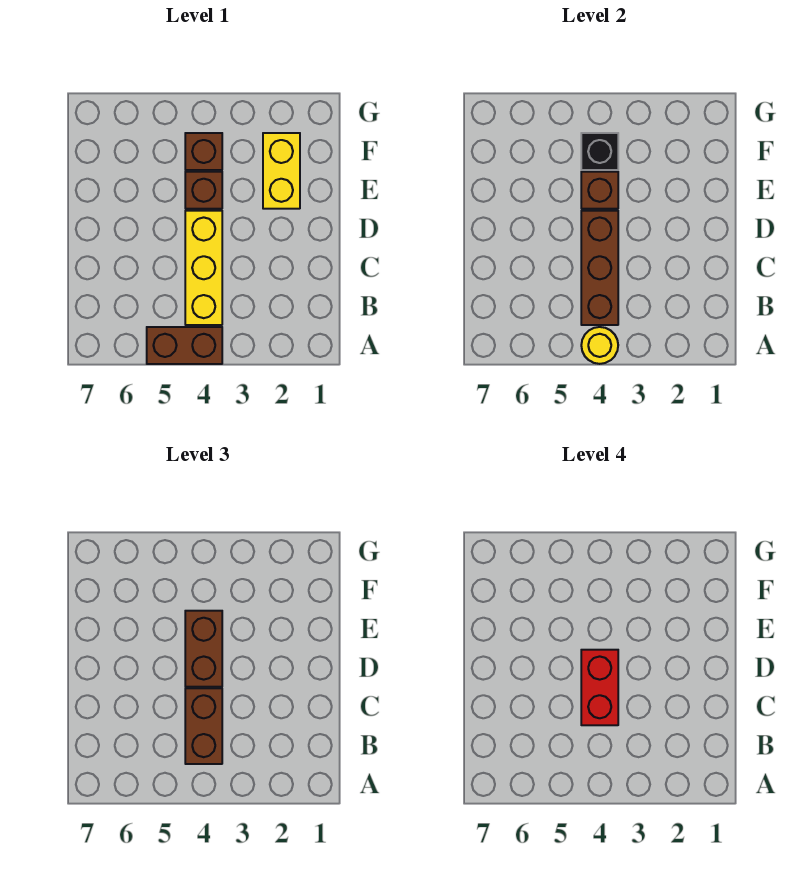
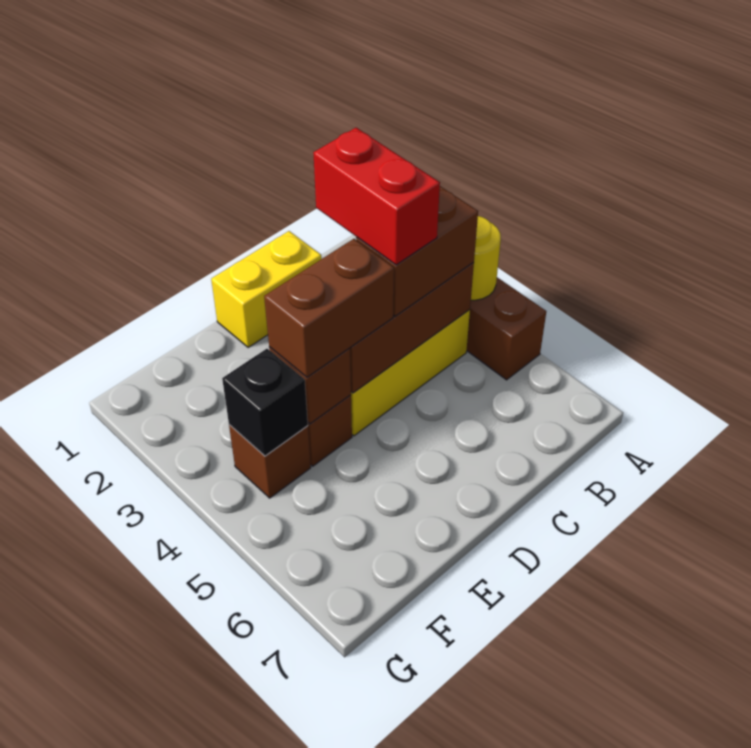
red 1x2 brick [581,650,618,725] -> red 1x2 brick turned to [313,128,440,265]
yellow 1x2 brick [263,133,300,209] -> yellow 1x2 brick moved to [211,231,322,348]

